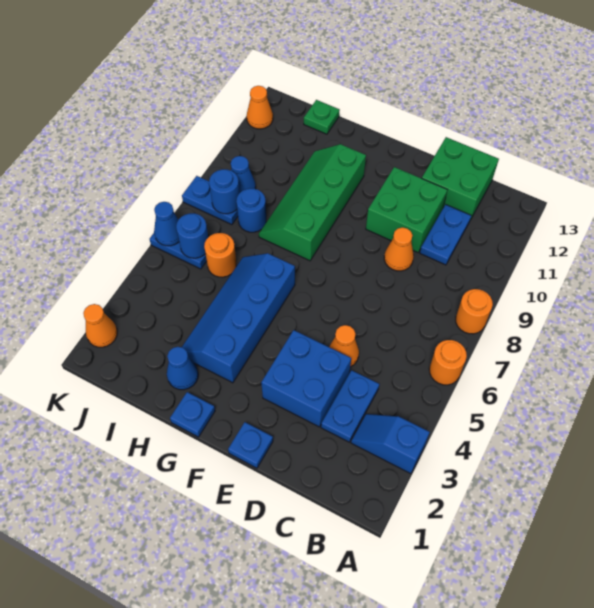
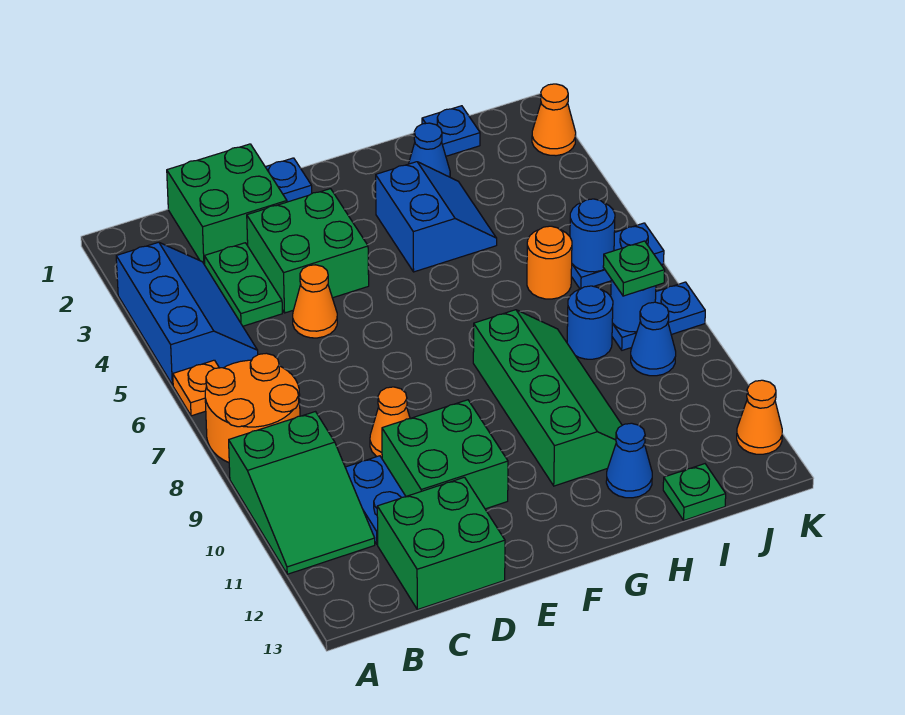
blue 1x2 slope [351,414,430,474] -> blue 2x3 slope [116,242,258,385]
orange 1x1 round brick [429,340,467,385] -> orange 1x1 plate [173,360,219,416]
orange 1x1 round brick [456,289,493,334] -> orange 2x2 round brick [205,353,300,463]
none -> green 2x3 slope [229,412,375,574]
none -> green 2x2 brick [167,144,287,265]
blue 1x2 plate [321,370,379,442] -> green 1x2 plate [204,243,282,326]
blue 2x2 brick [261,330,351,427] -> green 2x2 brick [247,189,369,313]
blue 1x1 plate [170,392,215,437] -> blue 1x1 plate moved to [422,106,480,156]
blue 2x4 slope [182,253,295,383] -> blue 2x2 slope [376,162,497,272]
none -> green 1x1 plate [603,241,665,296]
blue 1x1 cone [154,202,179,246] -> blue 1x1 cone moved to [606,423,652,498]

